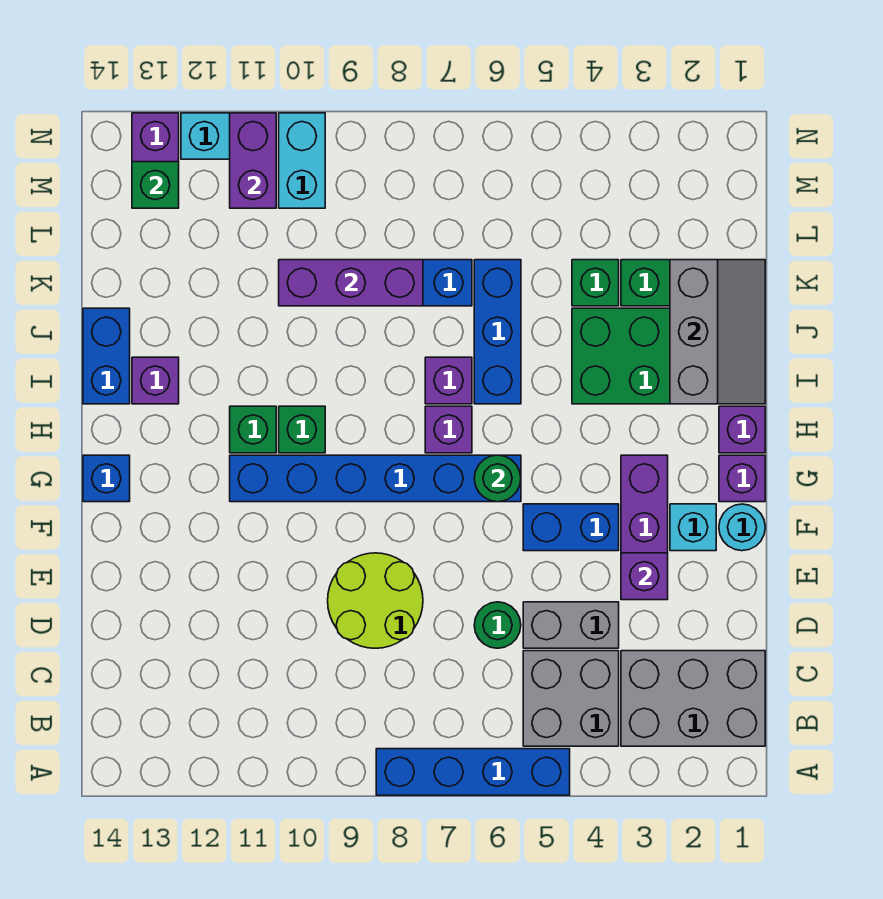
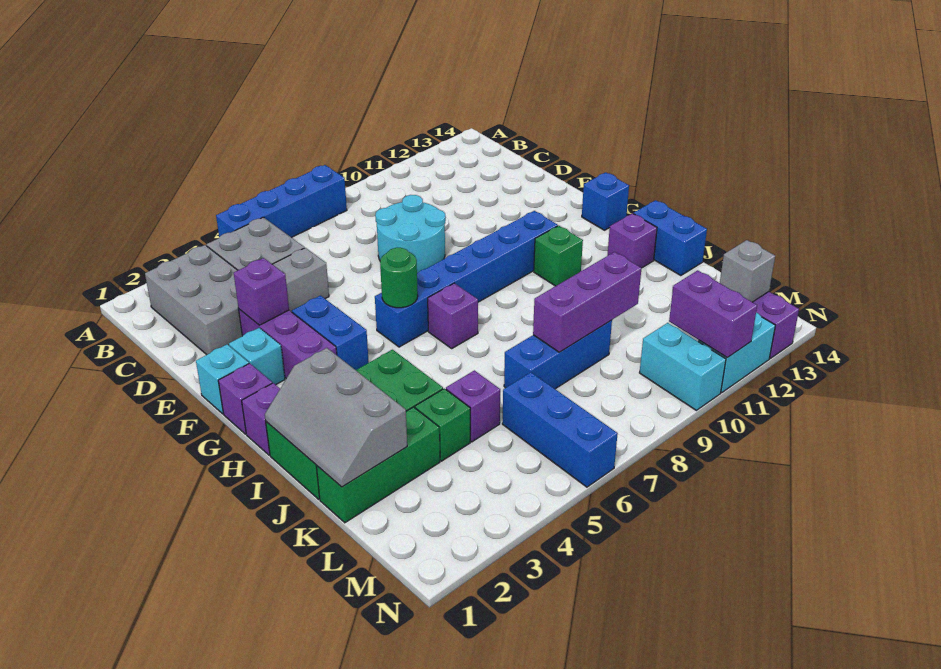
grey 2x3 brick [621,651,765,746] -> grey 2x3 brick turned to [145,245,242,355]
green 1x1 round brick [474,602,521,648] -> none
lime 2x2 round brick [328,553,423,648] -> cyan 2x2 round brick [375,195,446,273]
cyan 1x1 round brick [719,504,765,551] -> cyan 1x1 brick [196,344,249,414]
blue 1x2 brick [523,504,619,551] -> blue 1x2 brick turned to [292,296,369,370]
green 1x1 brick [279,406,325,453] -> none
blue 1x3 brick [474,260,521,404] -> blue 1x3 brick moved to [502,372,618,487]
purple 1x1 brick [425,357,472,404] -> purple 1x1 brick moved to [446,370,500,442]
green 1x1 brick [132,162,179,208] -> grey 1x1 brick [720,240,775,302]

